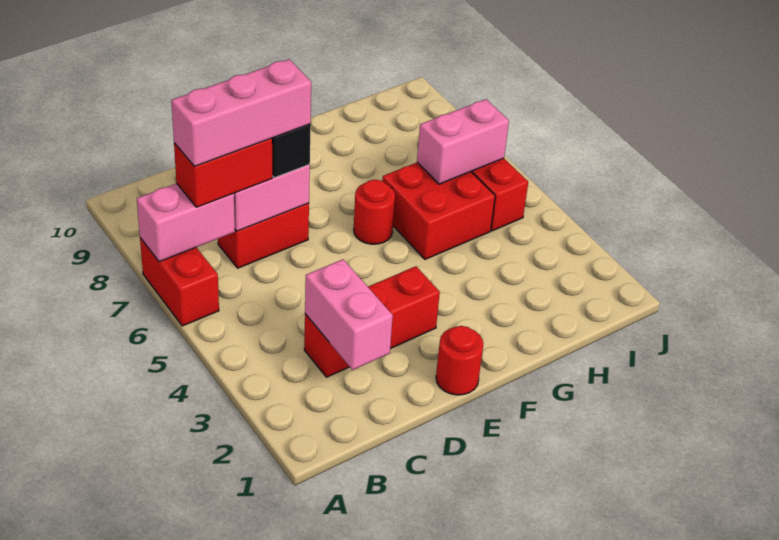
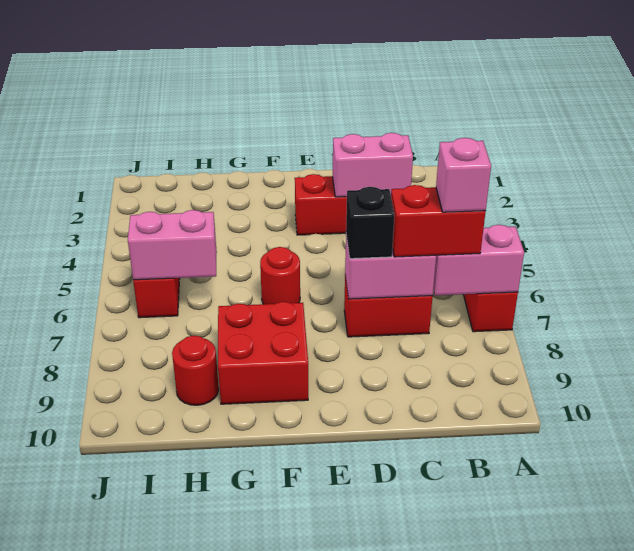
pink 1x3 brick [171,59,311,167] -> pink 1x1 brick [436,138,491,212]
pink 1x2 brick [305,259,393,370] -> pink 1x2 brick turned to [333,133,413,197]
red 1x1 round brick [436,326,483,395] -> red 1x1 round brick moved to [172,336,219,405]
red 2x2 brick [382,163,495,259] -> red 2x2 brick moved to [218,302,308,404]

